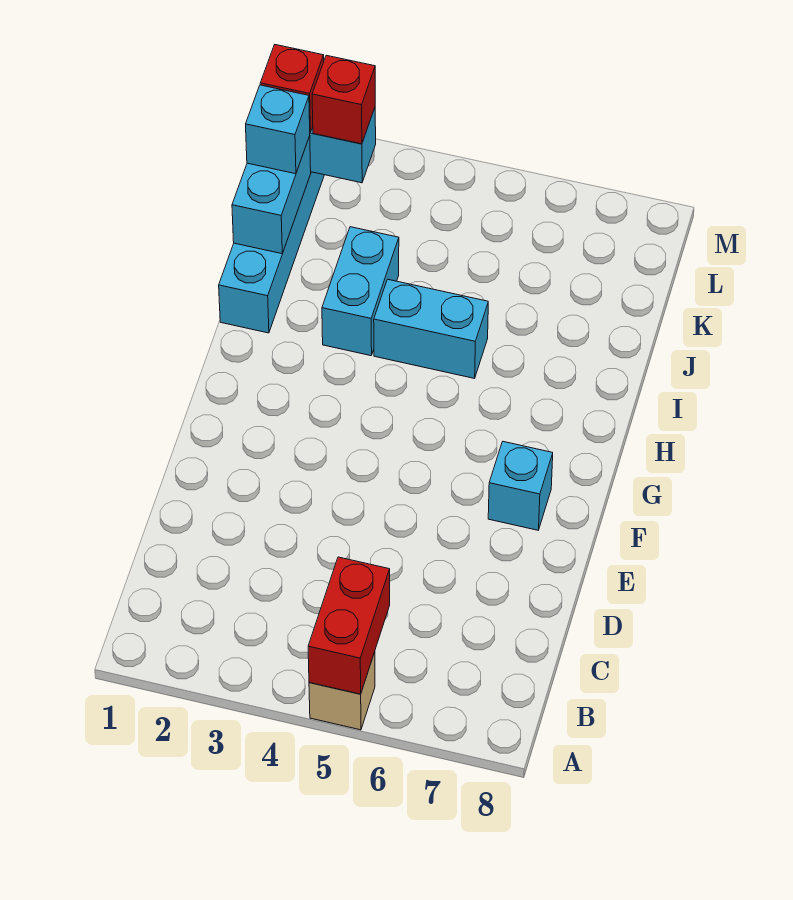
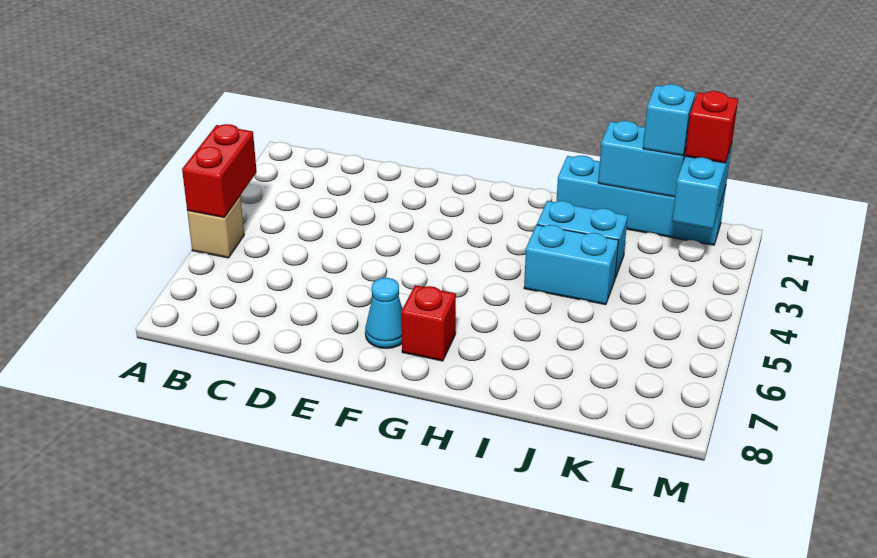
red 1x2 brick [308,557,390,694] -> red 1x2 brick turned to [182,124,257,217]
cyan 1x1 brick [488,442,553,530] -> cyan 1x1 cone [365,278,402,349]
cyan 1x2 brick [374,279,488,378] -> cyan 1x2 brick turned to [524,225,618,305]
red 1x1 brick [312,55,375,144] -> red 1x1 brick moved to [401,285,456,361]

